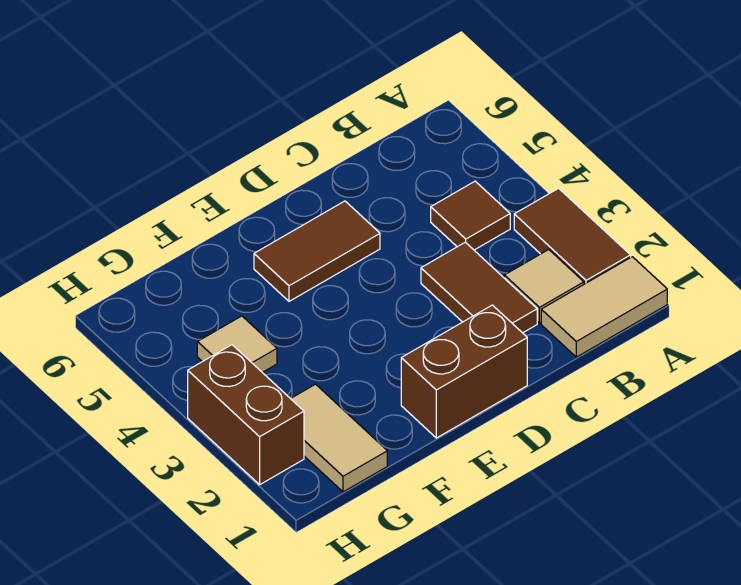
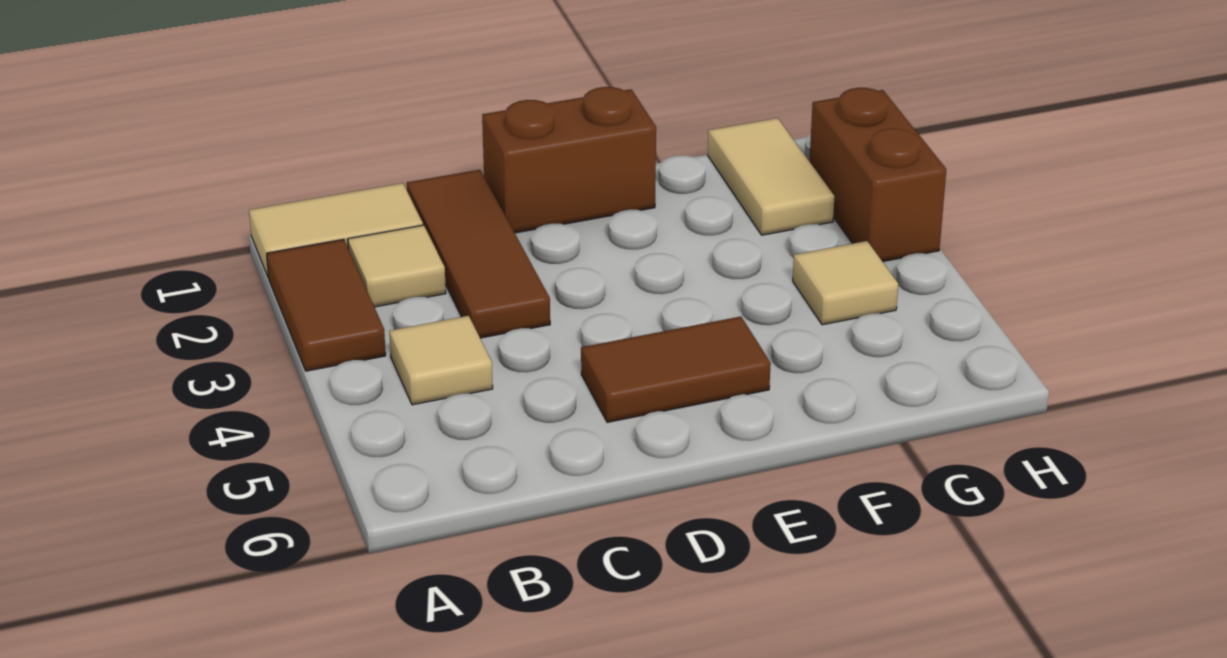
brown 1x1 tile [431,181,510,250] -> tan 1x1 tile [389,316,493,405]
brown 1x2 tile [421,242,537,333] -> brown 1x3 tile [407,170,550,338]

